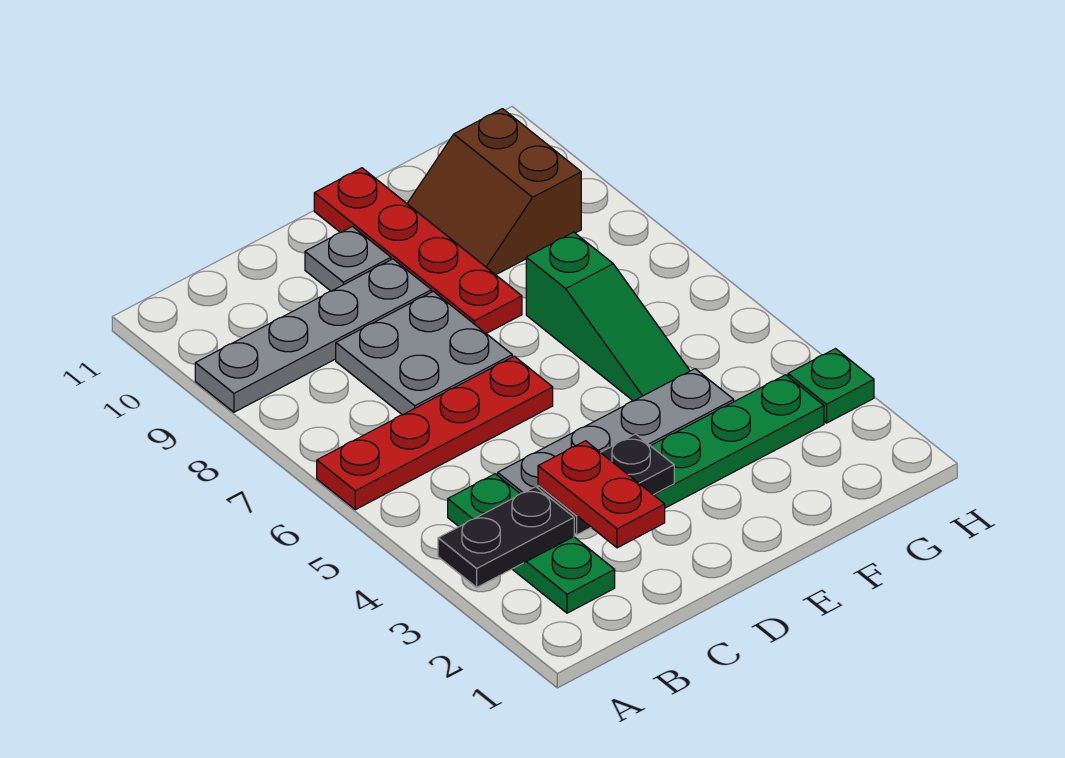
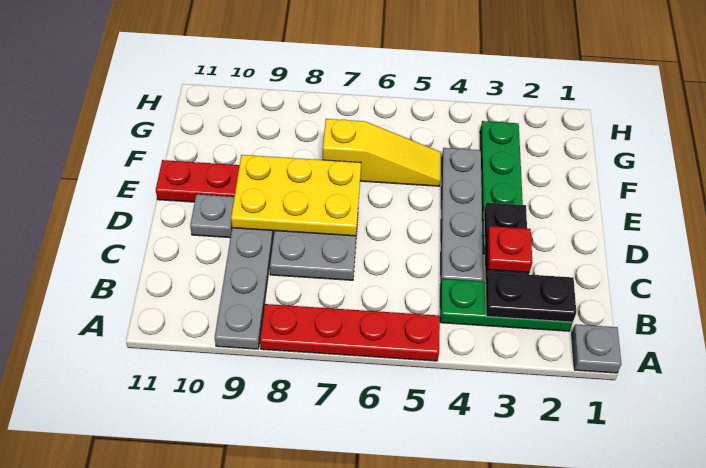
none -> grey 1x1 plate [572,324,622,373]
black 1x2 plate [438,487,574,587] -> black 1x2 plate turned to [485,272,576,322]
red 1x4 plate [317,356,553,510] -> red 1x4 plate turned to [260,304,440,361]
red 1x2 plate [538,441,665,548] -> red 1x1 plate [487,226,532,272]
none -> yellow 2x3 plate [231,155,361,236]
green 1x3 slope [526,232,690,401] -> yellow 1x3 slope [323,119,441,186]
brown 2x2 slope [407,109,581,275] -> none
green 1x1 plate [788,349,874,423] -> none

